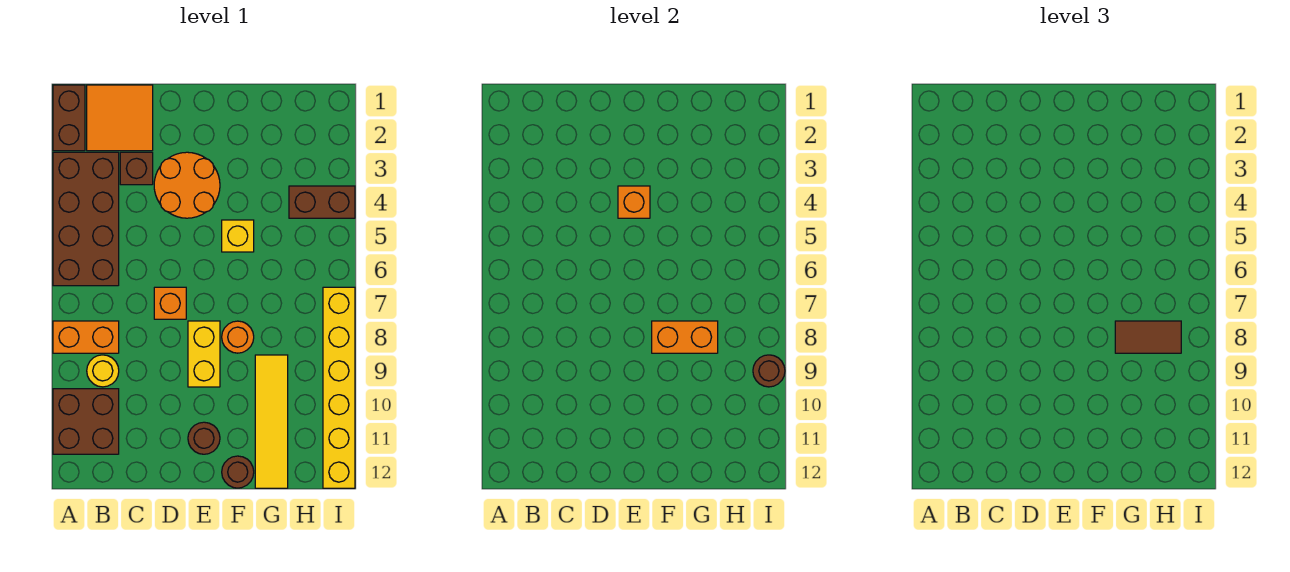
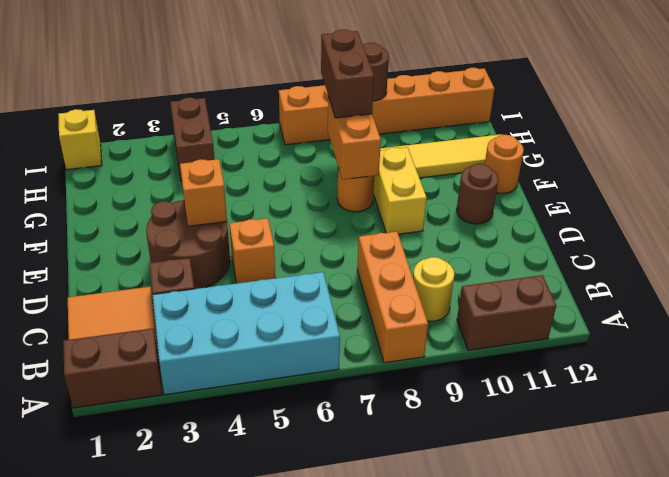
brown 2x4 brick [53,152,119,286] -> cyan 2x4 brick [152,272,340,395]
orange 1x2 brick [53,321,119,353] -> orange 1x3 brick [357,232,428,363]
brown 2x2 brick [53,389,119,454] -> brown 1x2 brick [457,275,556,351]
orange 2x2 round brick [154,152,220,218] -> brown 2x2 round brick [146,200,230,289]
orange 1x1 brick [154,287,186,319] -> orange 1x1 brick moved to [229,218,275,283]
yellow 1x2 brick [188,321,220,387] -> yellow 1x2 brick turned to [374,147,427,234]
yellow 1x1 brick [222,220,254,252] -> yellow 1x1 brick moved to [58,109,102,170]
brown 1x1 round brick [222,456,254,488] -> orange 1x1 round brick [485,135,524,194]
brown 1x2 tile [1115,321,1181,353] -> brown 1x2 brick [321,30,374,118]
yellow 1x6 brick [323,287,355,488] -> orange 1x6 brick [279,68,495,145]

